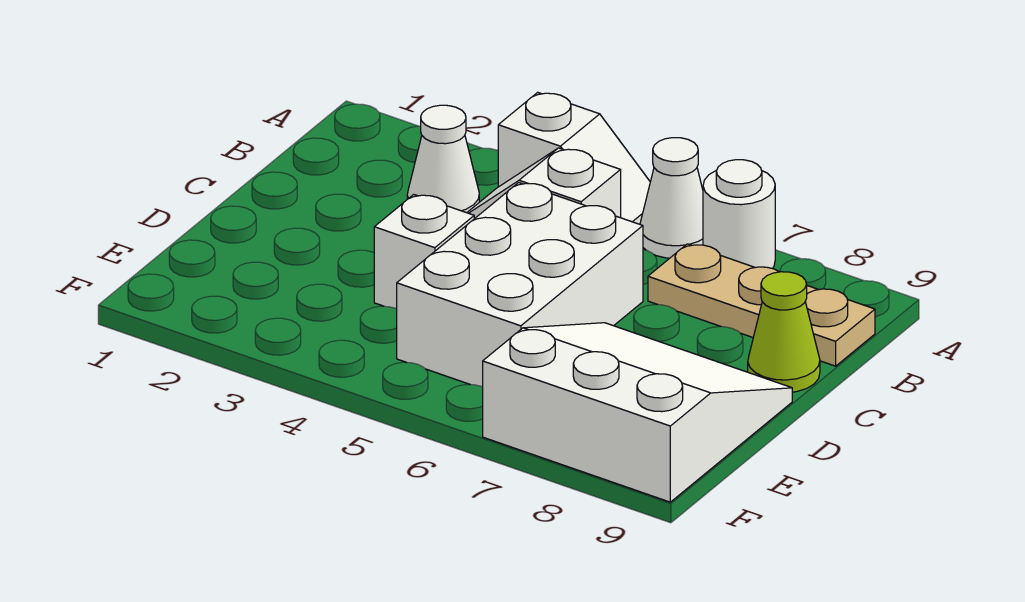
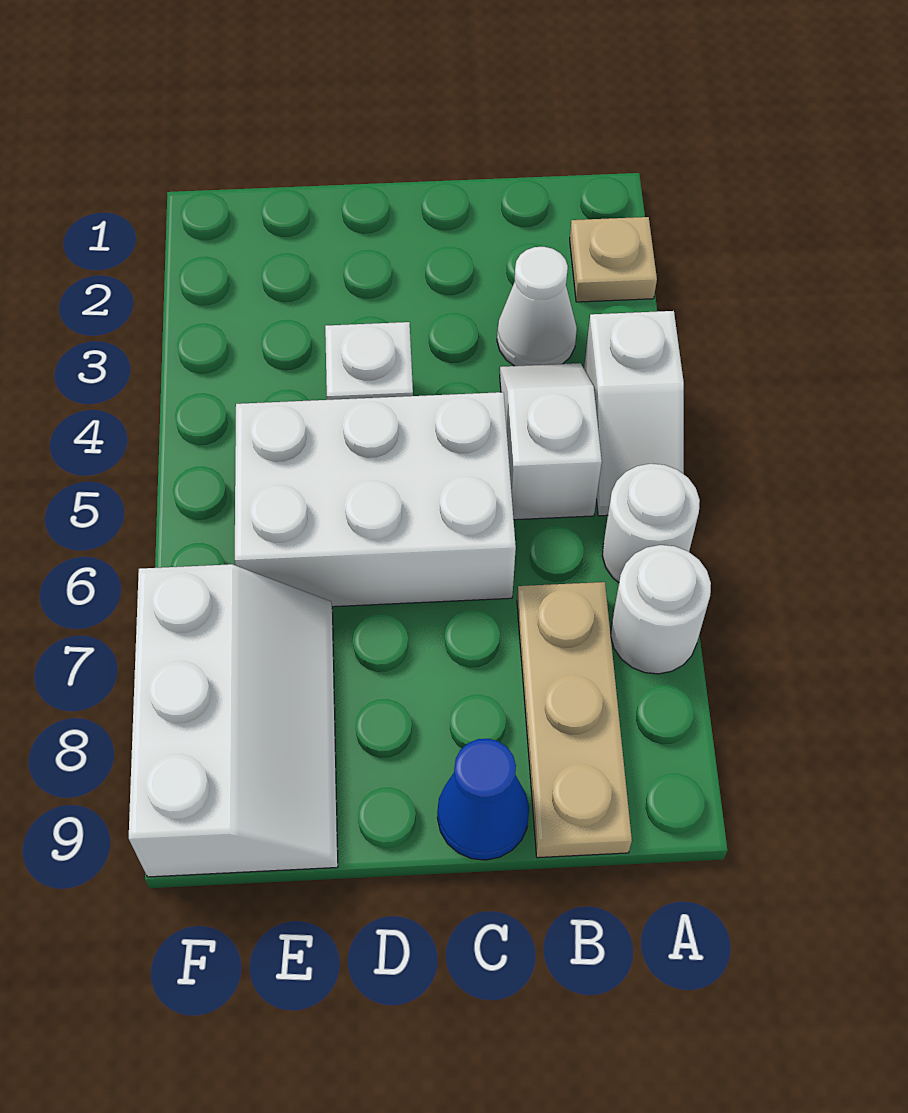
none -> tan 1x1 plate [570,217,657,302]
white 1x1 cone [640,138,703,258] -> white 1x1 round brick [602,464,700,582]
lime 1x1 cone [748,272,820,392] -> blue 1x1 cone [437,739,529,860]
white 3x3 slope [483,323,792,502] -> white 2x3 slope [129,564,338,877]

